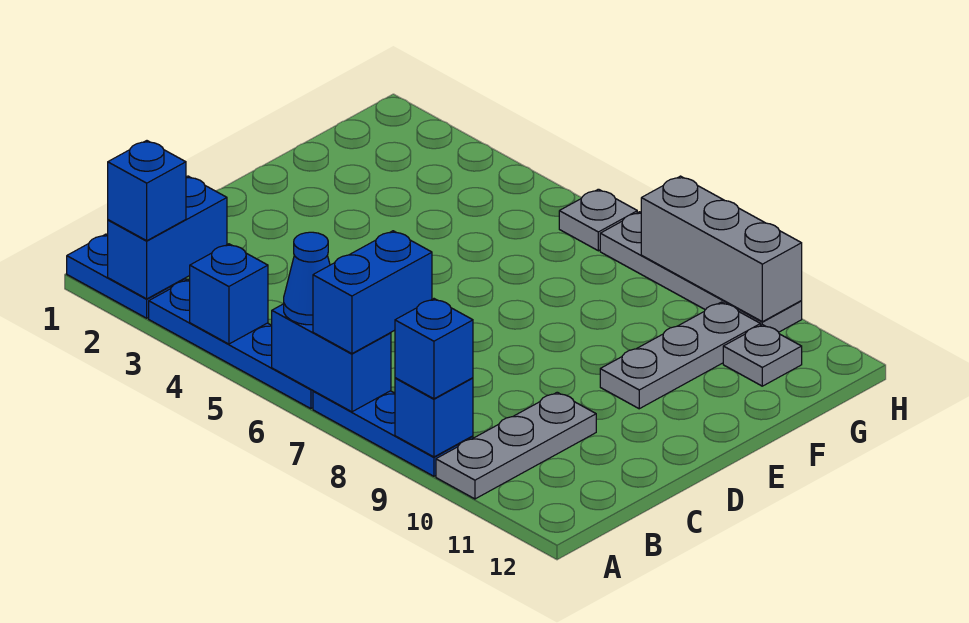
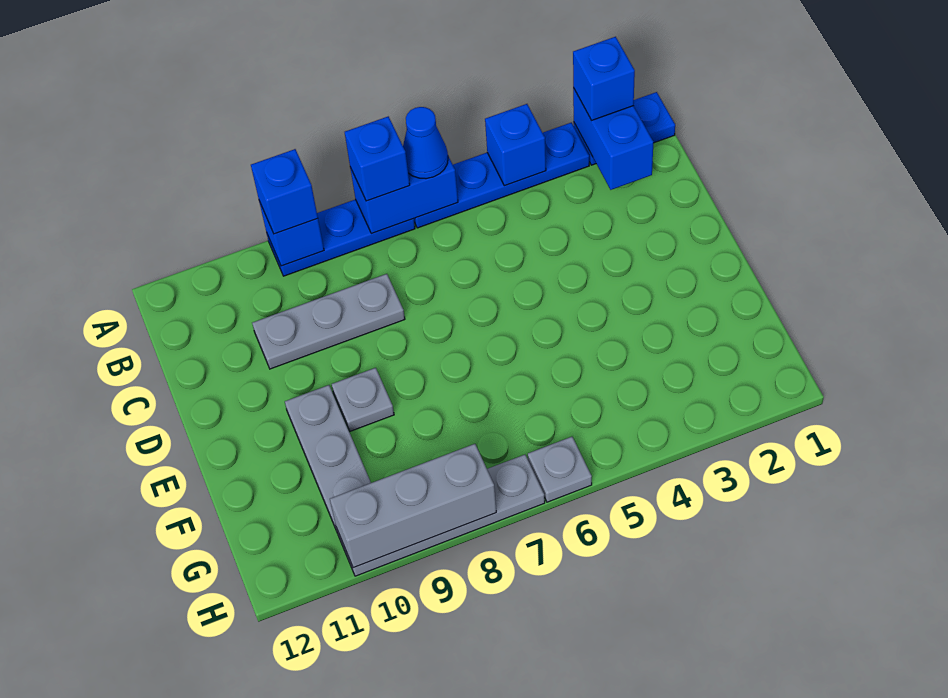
blue 1x2 brick [313,231,432,354] -> blue 1x1 brick [345,116,410,201]
grey 1x3 plate [436,392,596,499] -> grey 1x3 plate turned to [252,274,405,369]
grey 1x1 plate [723,325,802,386] -> grey 1x1 plate moved to [332,368,394,431]

